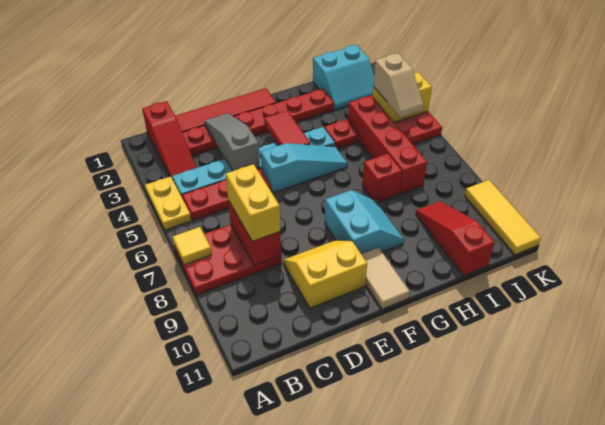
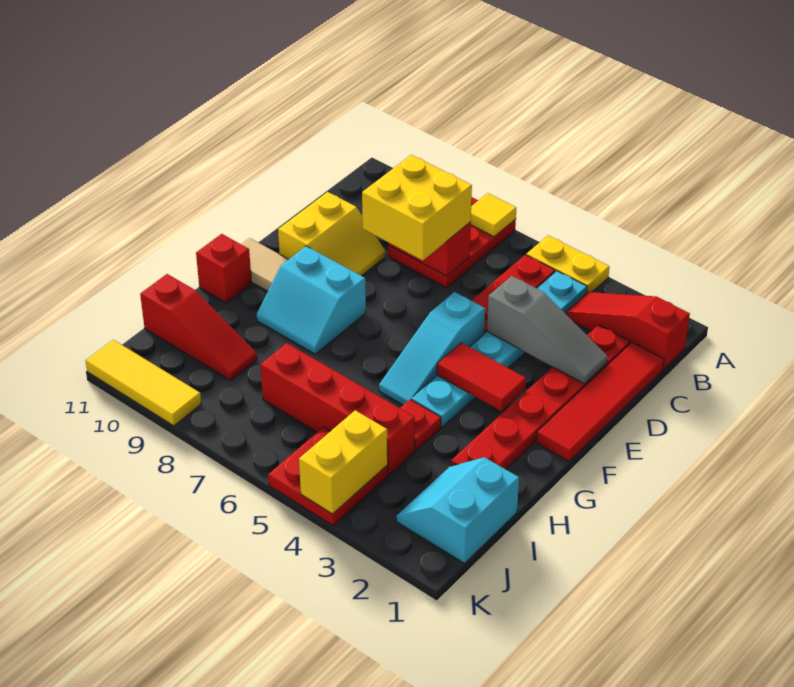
yellow 1x2 brick [226,164,280,241] -> yellow 2x2 brick [362,155,472,260]
red 1x1 brick [362,154,402,203] -> red 1x1 brick moved to [196,234,252,303]
tan 1x2 slope [373,53,424,117] -> none

